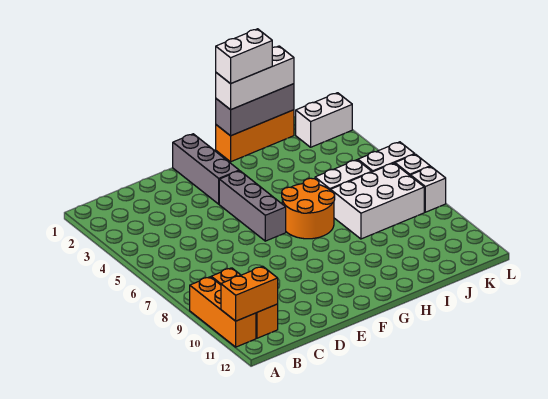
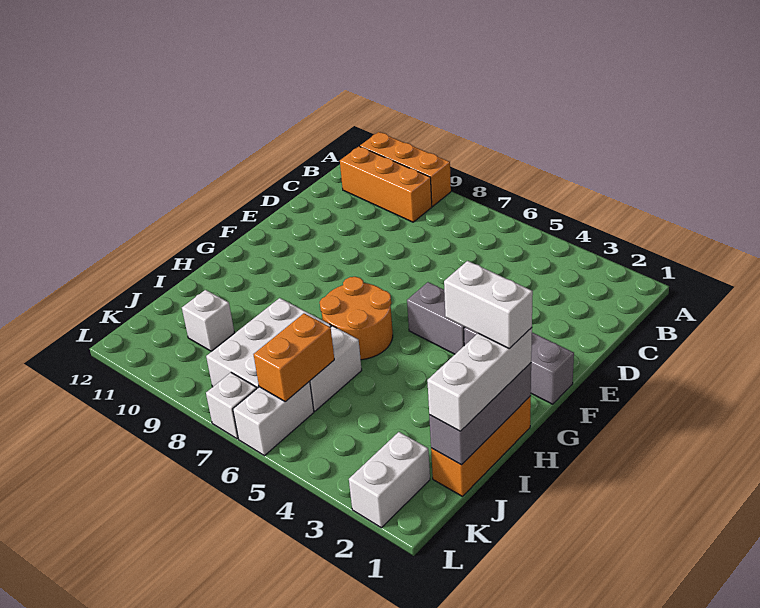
orange 1x2 brick [221,266,278,321] -> orange 1x2 brick moved to [254,313,334,402]
grey 1x3 brick [219,171,286,241] -> grey 1x2 brick [407,282,465,354]
white 1x2 brick [216,29,272,84] -> white 1x2 brick turned to [444,261,533,349]
white 1x1 brick [411,166,446,212] -> white 1x1 brick moved to [182,290,234,351]

